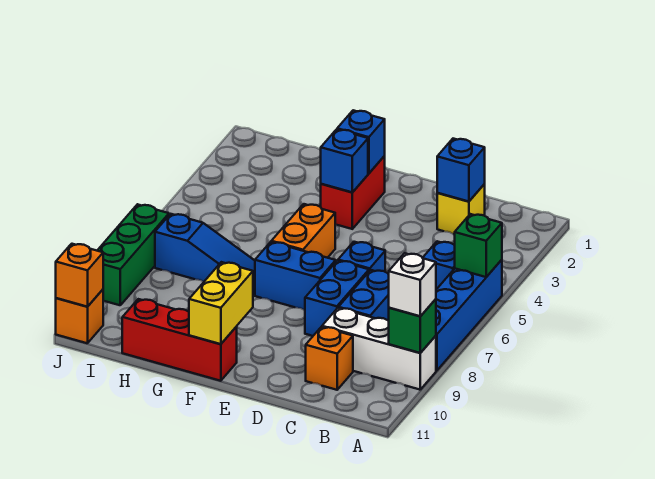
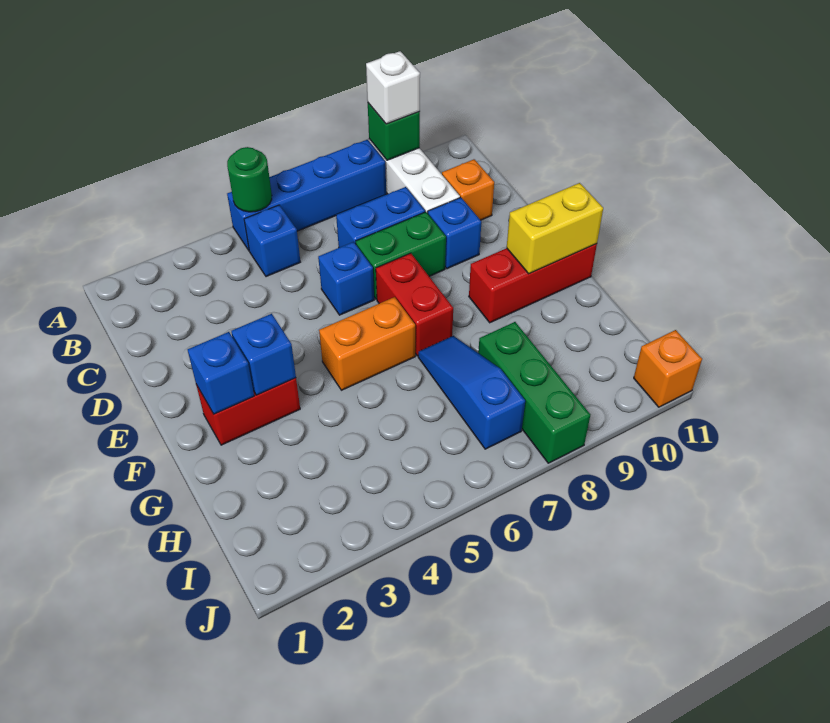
green 1x1 brick [455,214,502,277] -> green 1x1 round brick [227,147,272,212]
yellow 1x1 brick [437,184,485,234] -> none
blue 1x1 brick [437,139,485,202] -> blue 1x1 brick moved to [428,198,481,269]
blue 1x2 brick [305,261,369,336] -> green 1x2 brick [356,212,446,299]
blue 1x2 brick [255,242,336,310] -> red 1x2 brick [376,253,453,356]
red 1x3 brick [122,299,237,381] -> red 1x3 brick turned to [469,244,597,323]
green 1x3 brick [97,204,169,305] -> green 1x3 brick turned to [478,322,590,463]
orange 1x1 brick [56,244,103,307] -> none

